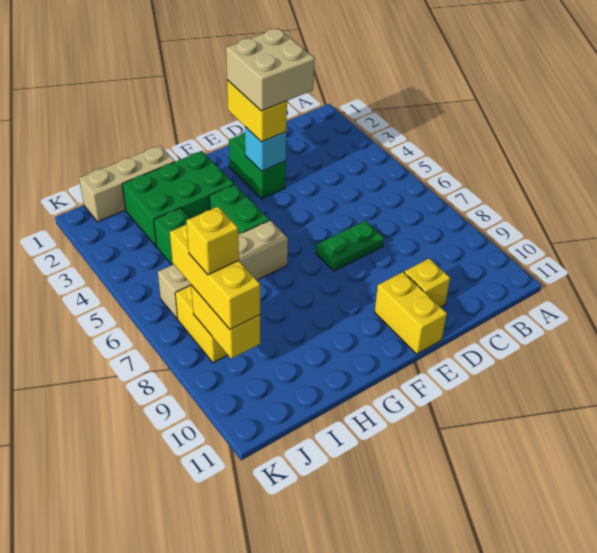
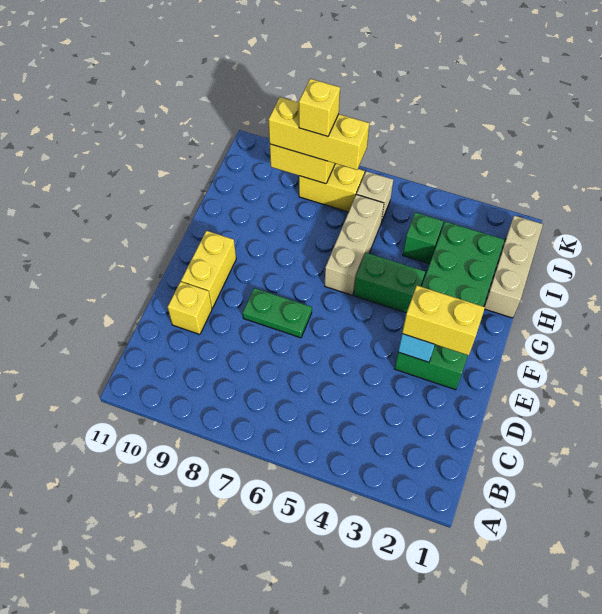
tan 2x2 brick [226,28,315,111] -> none
green 1x2 plate [316,221,384,271] -> green 1x2 plate turned to [243,288,312,338]
yellow 1x2 brick [375,272,447,354] -> yellow 1x2 brick turned to [181,231,236,308]

